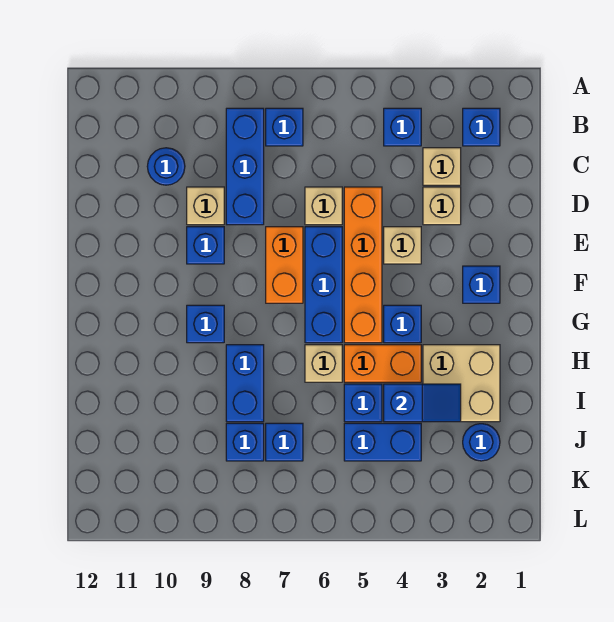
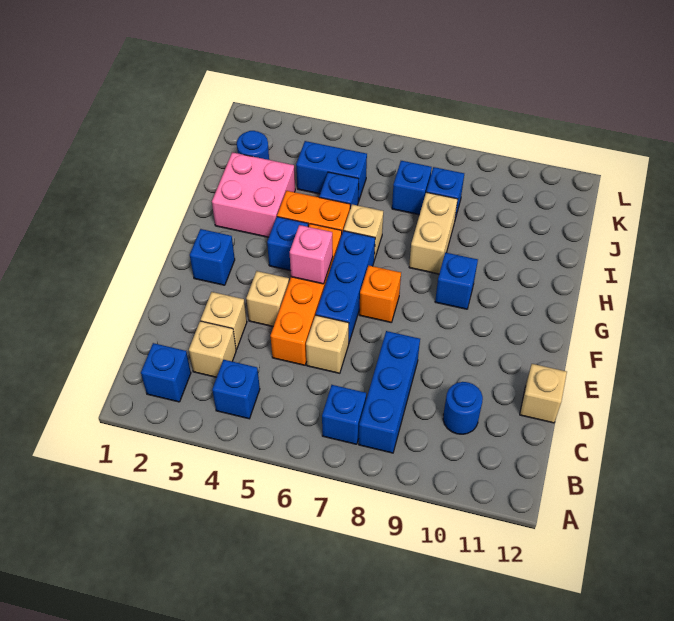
tan 1x1 brick [187,187,224,225] -> tan 1x1 brick moved to [520,364,567,423]
orange 1x2 brick [266,227,303,303] -> orange 1x1 brick [359,266,401,323]
blue 1x1 brick [187,227,224,264] -> none
none -> pink 1x1 brick [290,225,333,284]
tan 2x2 brick [423,345,500,422] -> pink 2x2 brick [212,152,295,237]
blue 1x2 brick [226,345,264,422] -> tan 1x2 brick [409,192,458,274]
blue 1x2 slope [384,384,461,422] -> none

